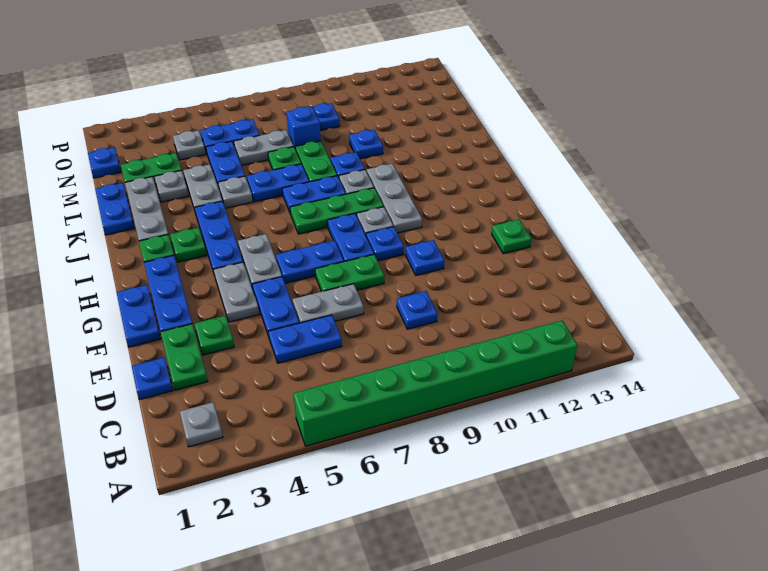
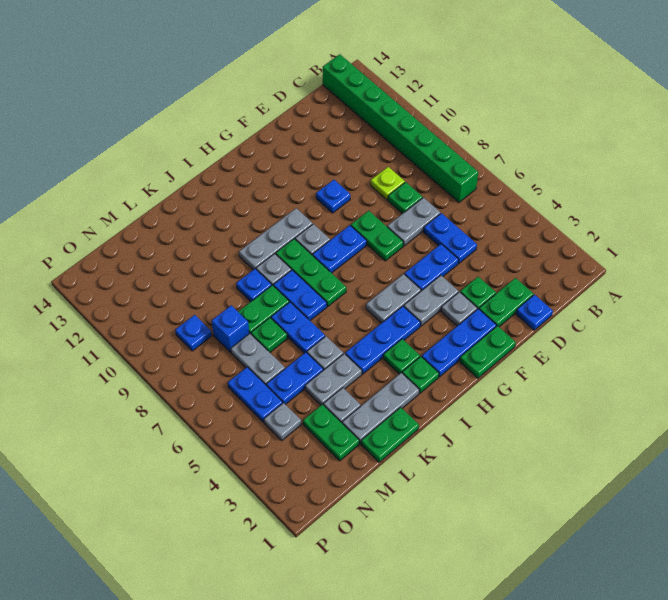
green 1x8 brick [293,320,577,446] -> green 1x8 brick moved to [323,54,478,202]
grey 1x1 plate [180,402,223,447] -> grey 1x1 plate moved to [441,292,477,326]
blue 1x1 plate [397,291,437,329] -> lime 1x1 plate [371,167,405,200]
grey 1x2 plate [292,284,364,323] -> grey 1x2 plate turned to [387,198,440,246]
blue 1x2 plate [116,285,161,347] -> green 1x2 plate [460,326,516,378]
green 1x1 plate [492,219,531,254] -> green 1x1 plate moved to [388,182,423,214]
blue 1x2 plate [276,241,344,283] -> none
blue 1x1 plate [366,227,404,261] -> none
blue 1x2 plate [95,183,134,235] -> green 1x2 plate [361,407,419,462]
blue 1x1 plate [349,130,383,159] -> none
blue 1x1 plate [88,147,121,178] -> none

